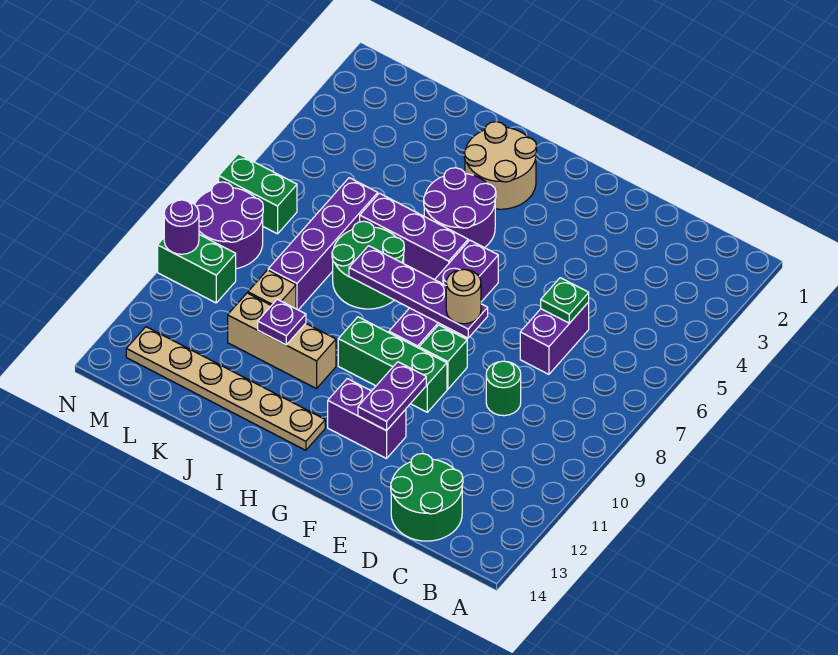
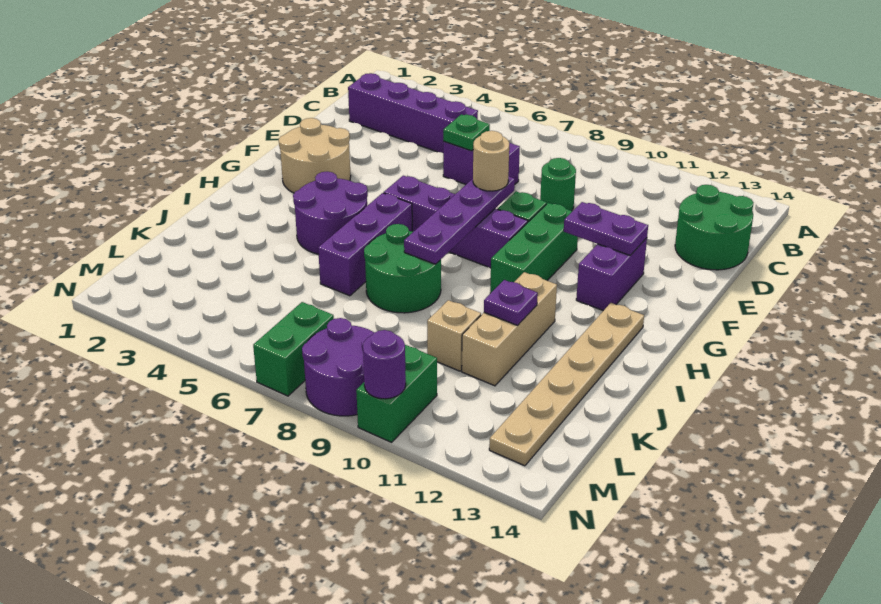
tan 2x2 round brick [464,122,537,209] -> tan 2x2 round brick moved to [279,118,351,193]
purple 1x4 brick [268,178,378,310] -> purple 1x4 brick moved to [348,73,478,153]

